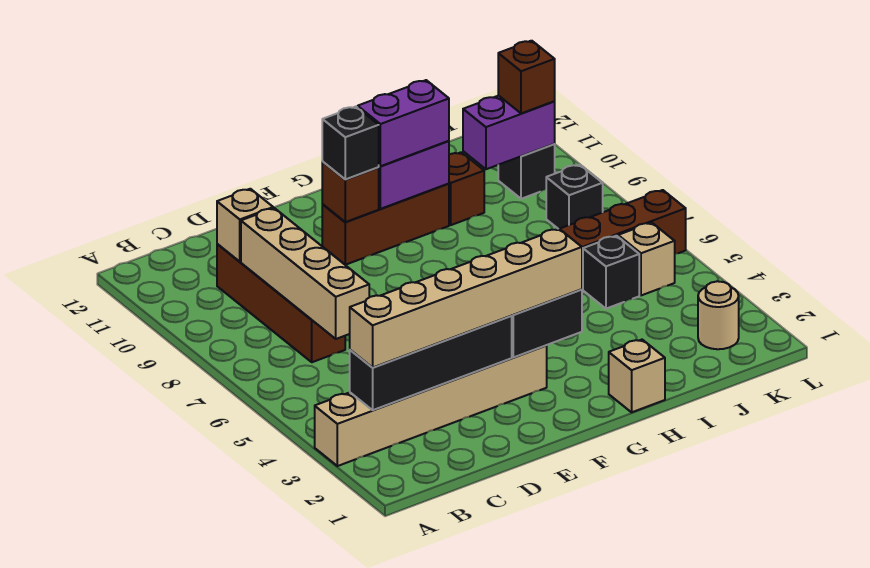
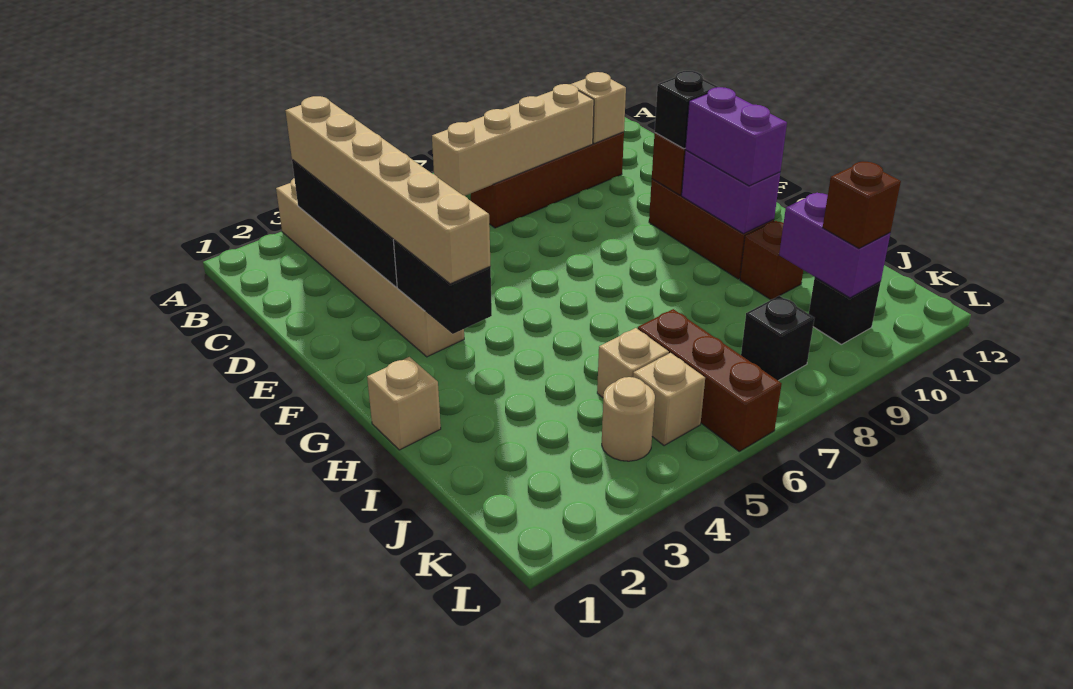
black 1x1 brick [583,236,639,309] -> tan 1x1 brick [597,328,669,398]
tan 1x1 round brick [698,281,739,349] -> tan 1x1 round brick moved to [602,377,655,461]

